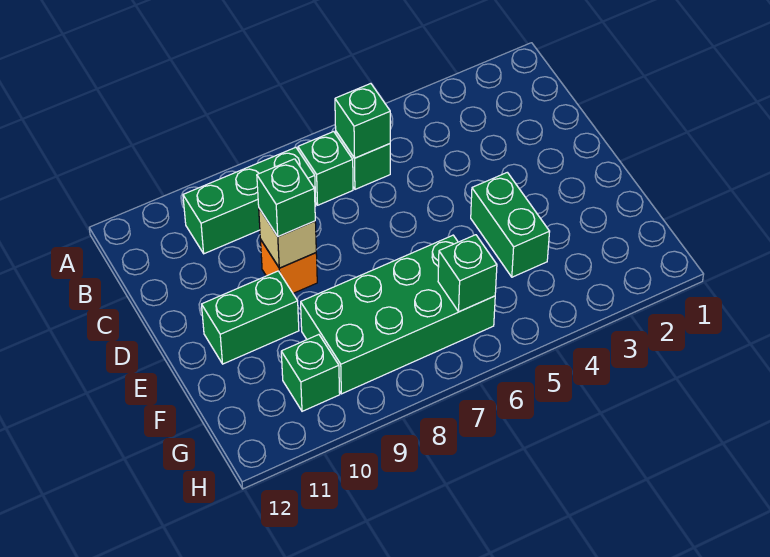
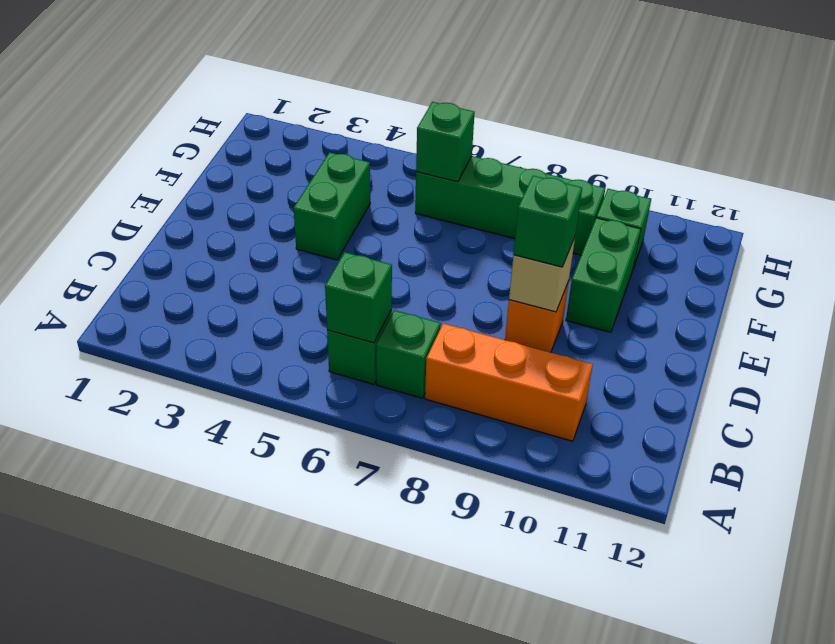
green 1x3 brick [183,147,316,254] -> orange 1x3 brick [425,323,593,441]
green 1x2 brick [202,271,299,364] -> green 1x2 brick turned to [566,218,641,332]
green 2x4 brick [301,235,495,394] -> green 1x4 brick [415,156,605,255]

